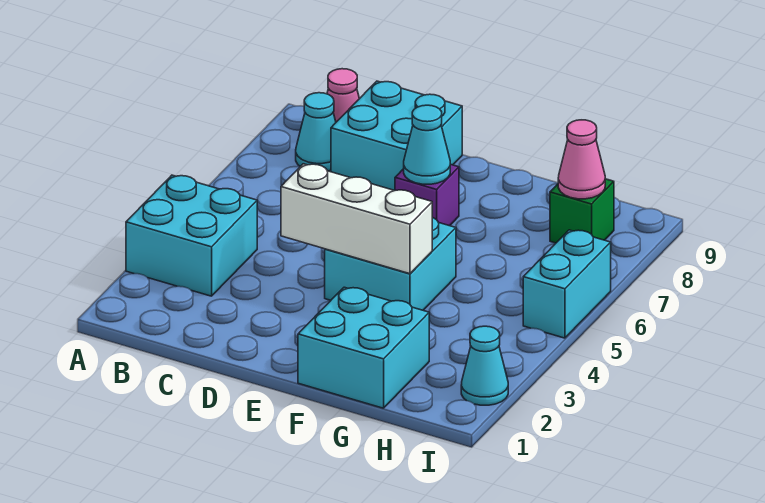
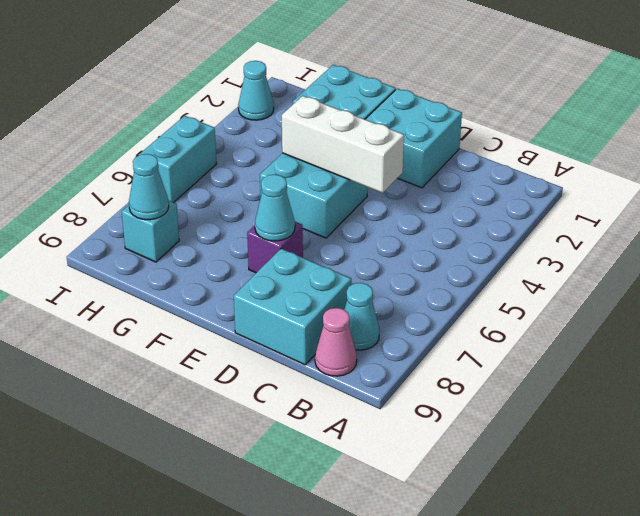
cyan 2x2 brick [126,175,257,296] -> cyan 2x2 brick moved to [365,89,462,188]
green 1x1 brick [550,179,614,243] -> cyan 1x1 brick [122,200,179,262]
pink 1x1 cone [558,120,605,199] -> cyan 1x1 cone [129,154,169,220]

